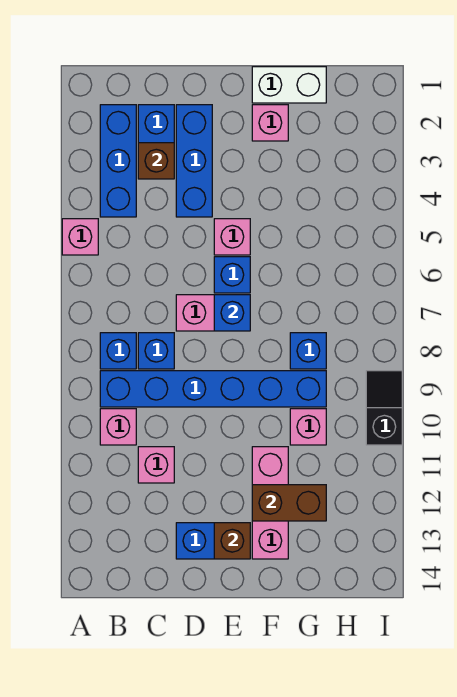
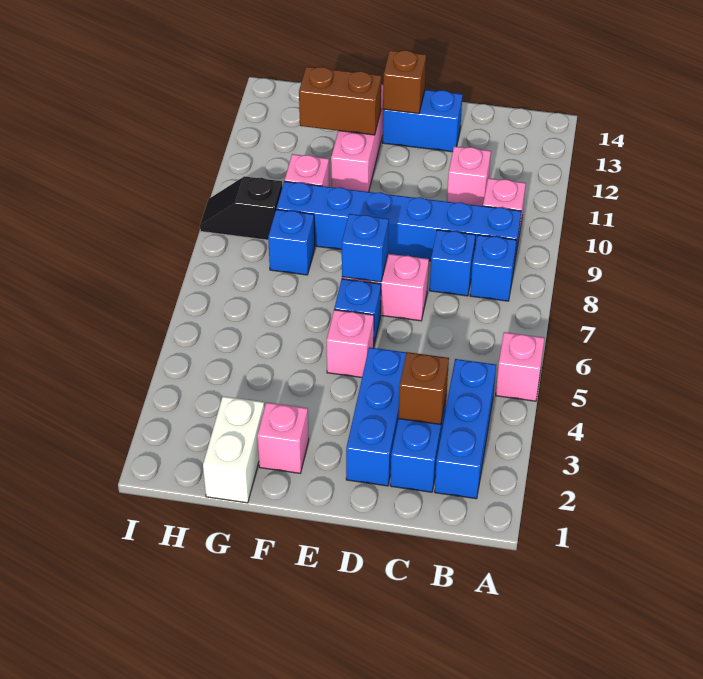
white 1x2 brick [252,67,326,103] -> white 1x2 brick turned to [203,396,264,503]
black 1x2 slope [366,371,402,445] -> black 1x2 slope turned to [200,176,282,240]

